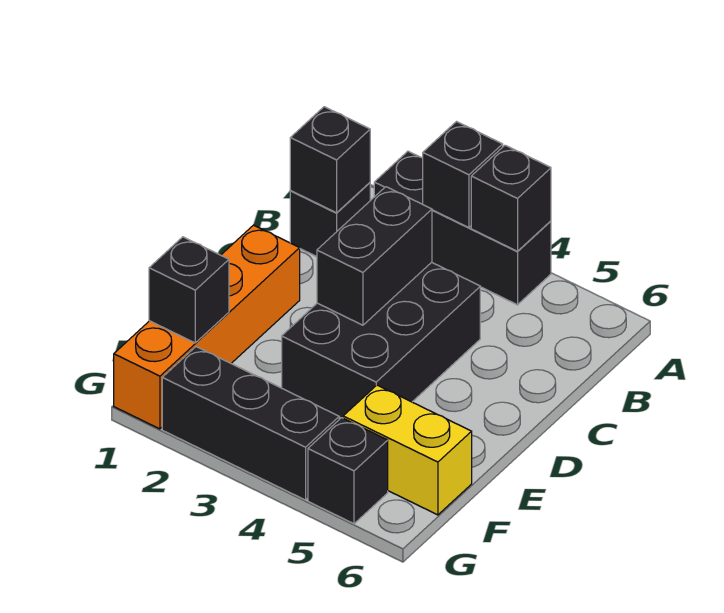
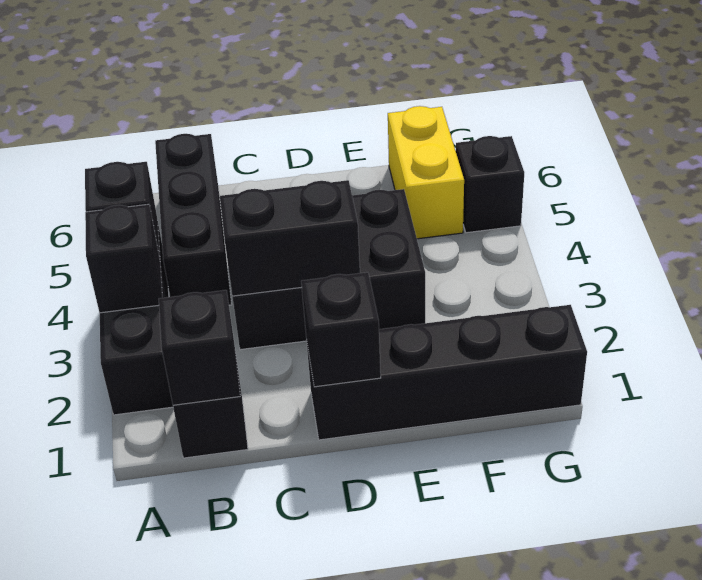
orange 1x4 brick [114,225,300,429] -> black 1x4 brick [307,305,587,440]
black 1x1 brick [149,237,229,343] -> black 1x1 brick moved to [301,272,381,387]
black 1x3 brick [162,347,339,500] -> black 1x3 brick moved to [155,134,232,305]

